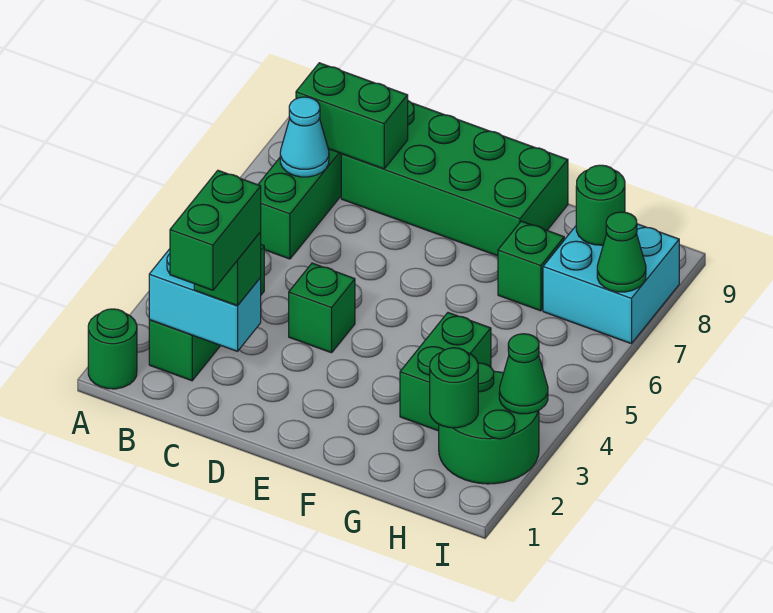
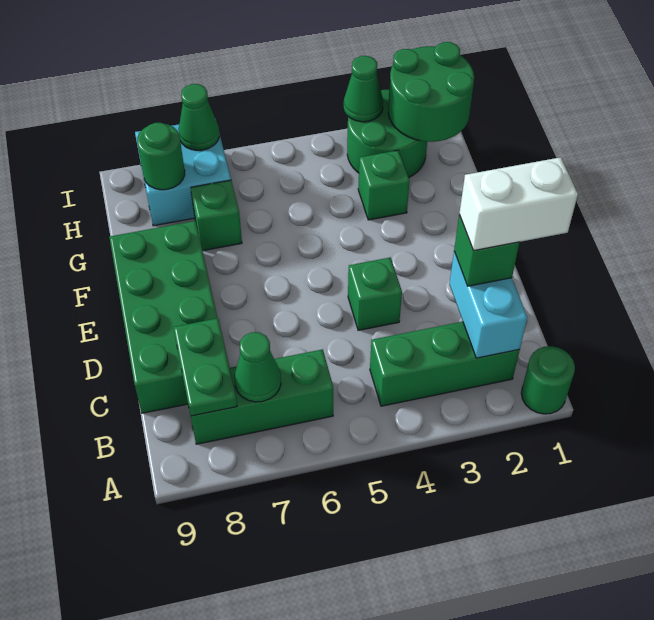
cyan 1x1 cone [280,97,329,177] -> green 1x1 cone [234,332,281,402]
green 1x2 brick [296,63,408,169] -> green 1x2 plate [173,318,237,416]
green 1x2 brick [170,170,261,290] -> white 1x2 brick [459,157,578,251]
green 1x2 brick [400,313,491,431] -> green 1x1 brick [358,150,410,220]
green 1x1 round brick [430,348,478,428] -> green 2x2 round brick [388,42,474,142]

